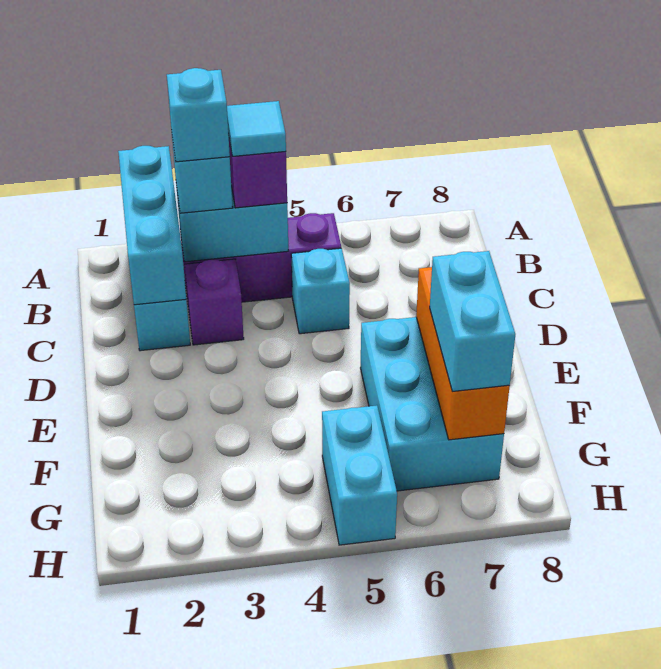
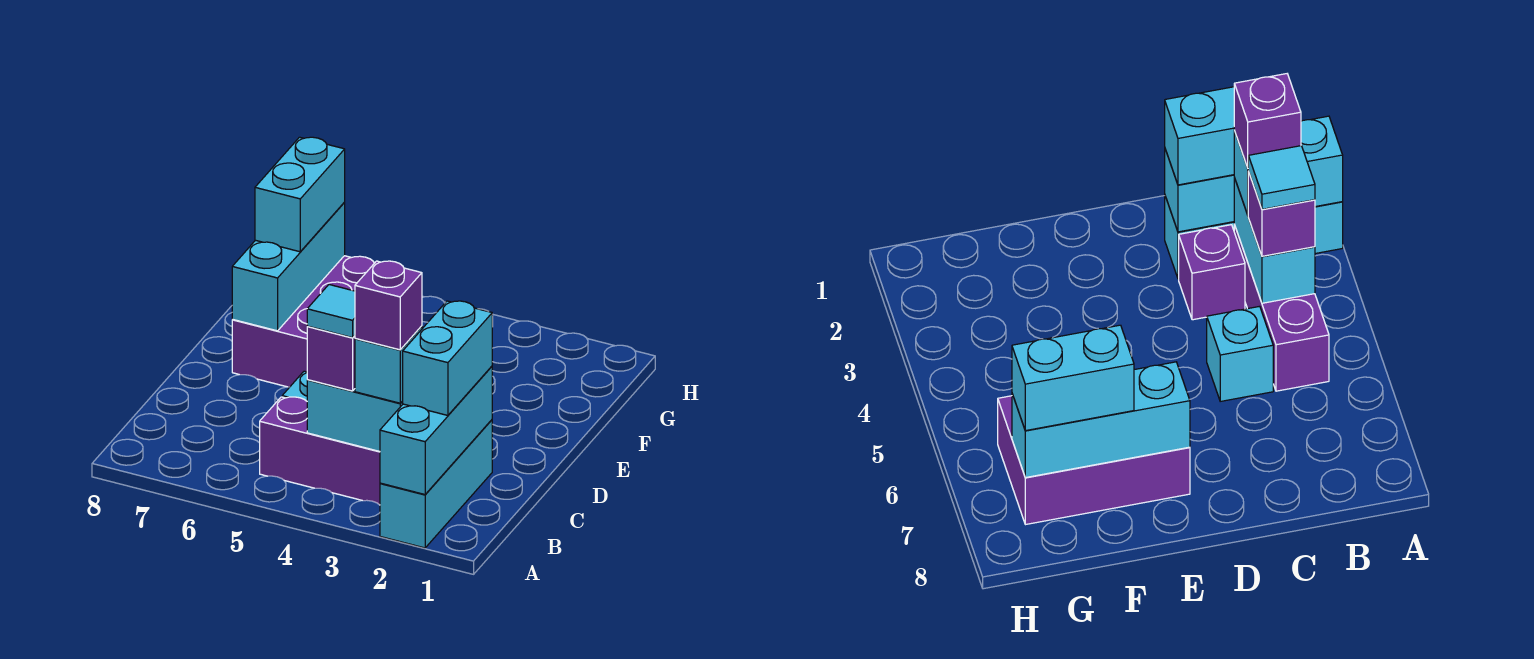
cyan 1x1 brick [167,68,230,162] -> purple 1x1 brick [355,261,422,350]
cyan 2x3 brick [361,317,504,491] -> purple 2x3 brick [232,256,374,387]
orange 1x3 brick [416,267,510,440] -> cyan 1x3 brick [232,203,345,331]
cyan 1x2 brick [322,405,397,545] -> cyan 1x2 brick moved to [403,301,492,415]

